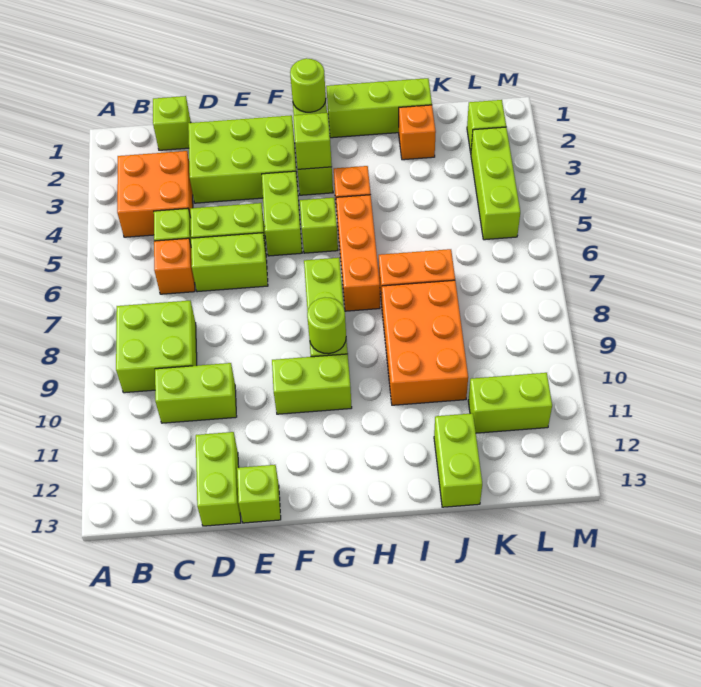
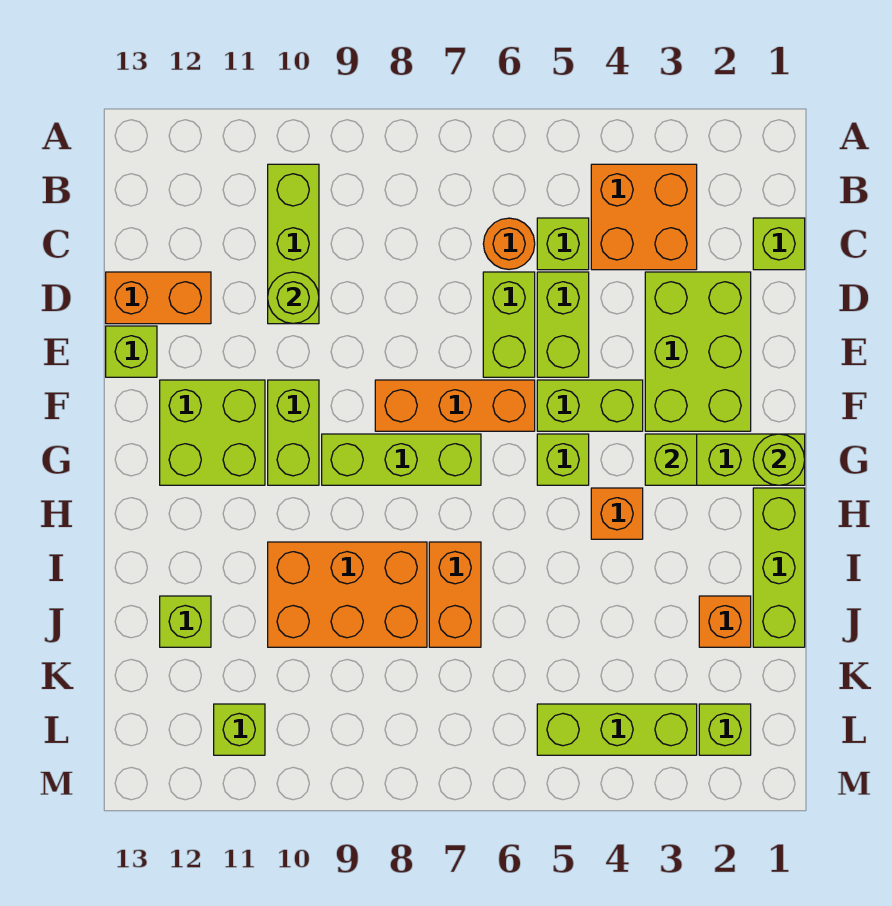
lime 2x2 brick [116,301,197,393] -> lime 2x2 brick moved to [160,380,265,485]
orange 1x1 brick [154,238,195,294] -> orange 1x1 round brick [483,218,535,269]
lime 1x2 brick [155,363,237,423] -> lime 1x3 brick [268,164,319,324]
lime 1x2 brick [196,432,241,526] -> orange 1x2 brick [106,272,211,324]
lime 1x1 round brick [307,298,346,354] -> lime 1x1 round brick moved to [268,272,319,323]
orange 1x3 brick [336,195,380,311] -> orange 1x3 brick moved to [375,380,535,431]
lime 1x2 brick [434,413,482,507] -> lime 1x1 brick [160,596,211,647]
lime 1x2 brick [468,373,552,433] -> lime 1x1 brick [214,704,265,755]

